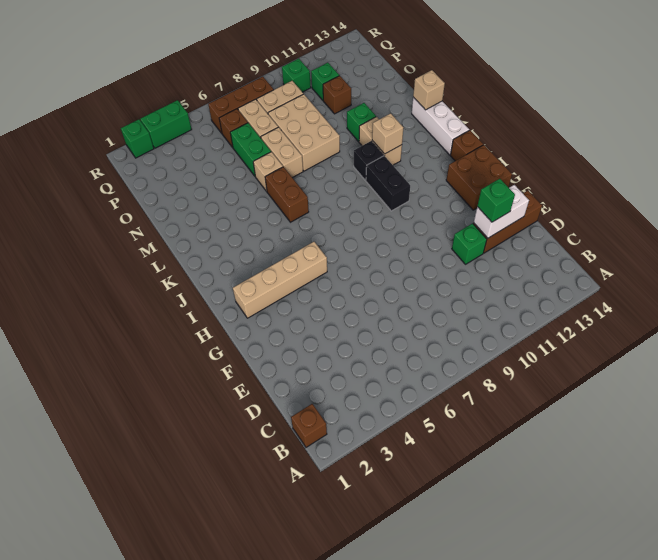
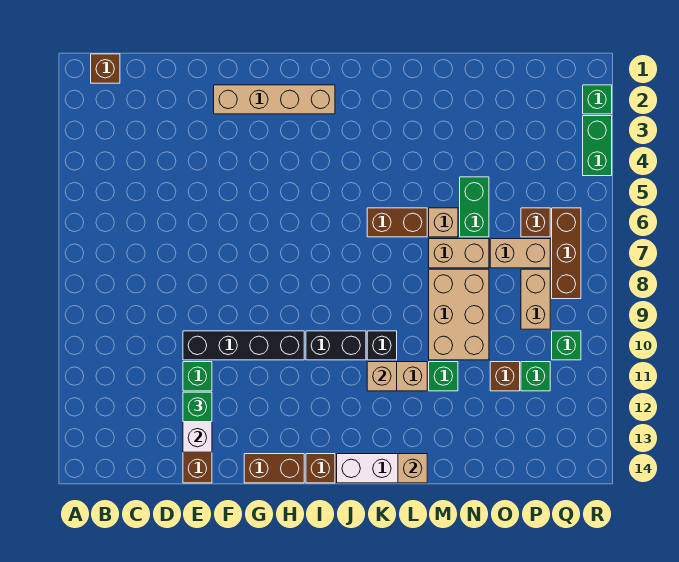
none -> black 1x4 brick [183,331,304,360]
brown 2x2 brick [446,145,512,210] -> brown 1x2 brick [244,454,304,483]
tan 1x4 brick [232,242,327,318] -> tan 1x4 brick turned to [214,85,335,114]
tan 2x3 brick [268,94,340,171] -> tan 2x3 brick turned to [429,269,489,360]
green 1x2 brick [230,123,271,176] -> green 1x2 brick turned to [460,177,489,237]

